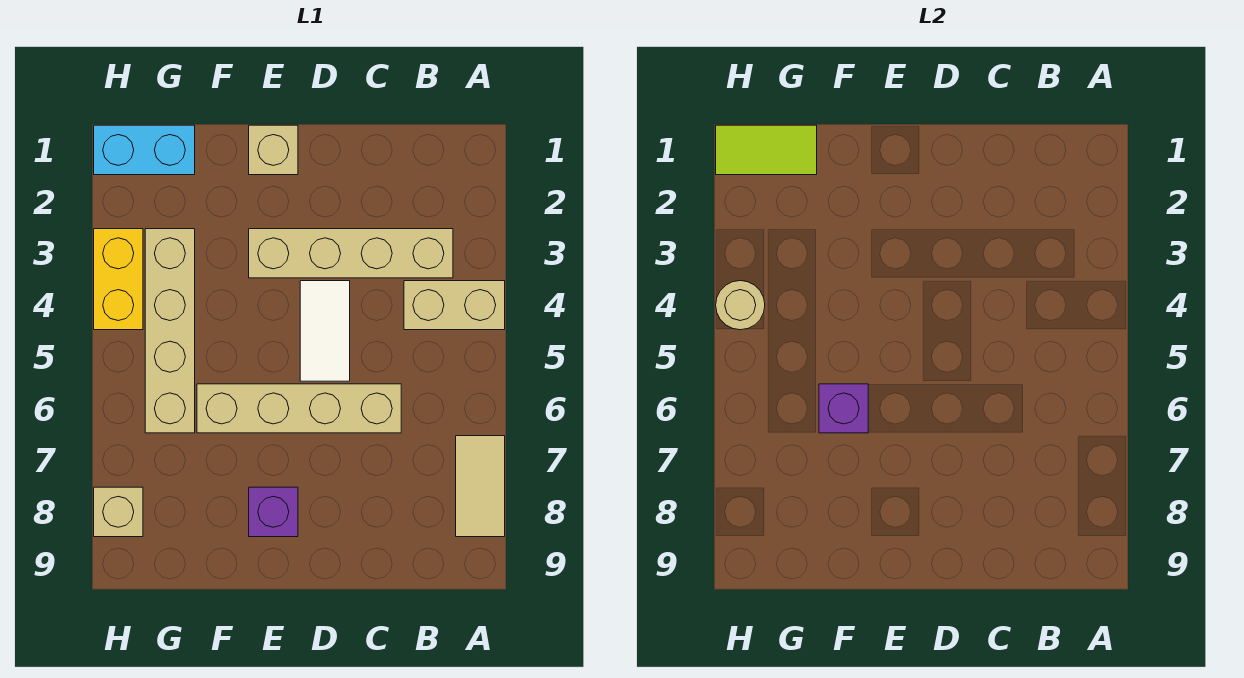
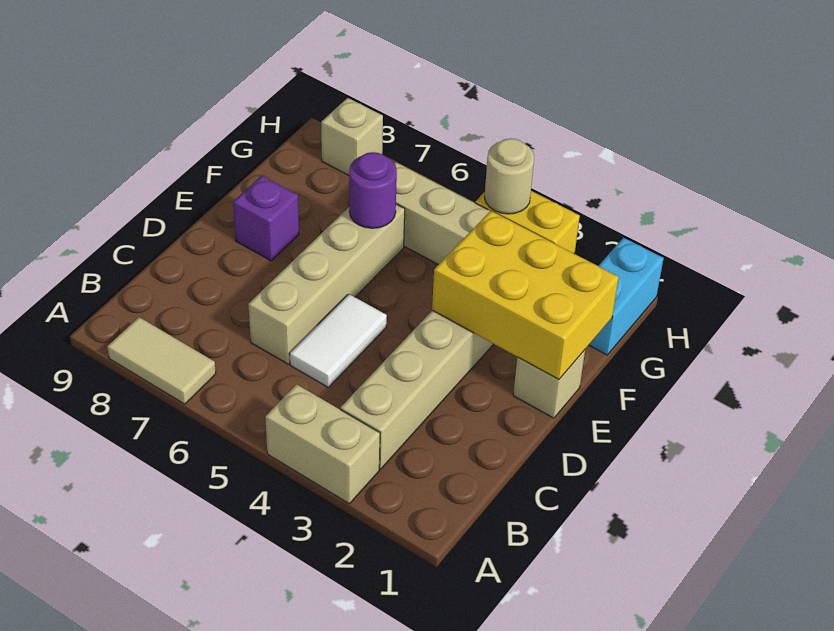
tan 1x2 brick [404,281,505,330] -> tan 1x2 brick turned to [265,384,380,504]
white 1x2 tile [300,281,350,381] -> white 1x2 tile turned to [290,294,387,387]
none -> yellow 2x3 brick [432,211,619,380]
purple 1x1 brick [819,384,868,433] -> purple 1x1 round brick [349,152,397,228]
lime 1x2 tile [716,125,817,175] -> none

